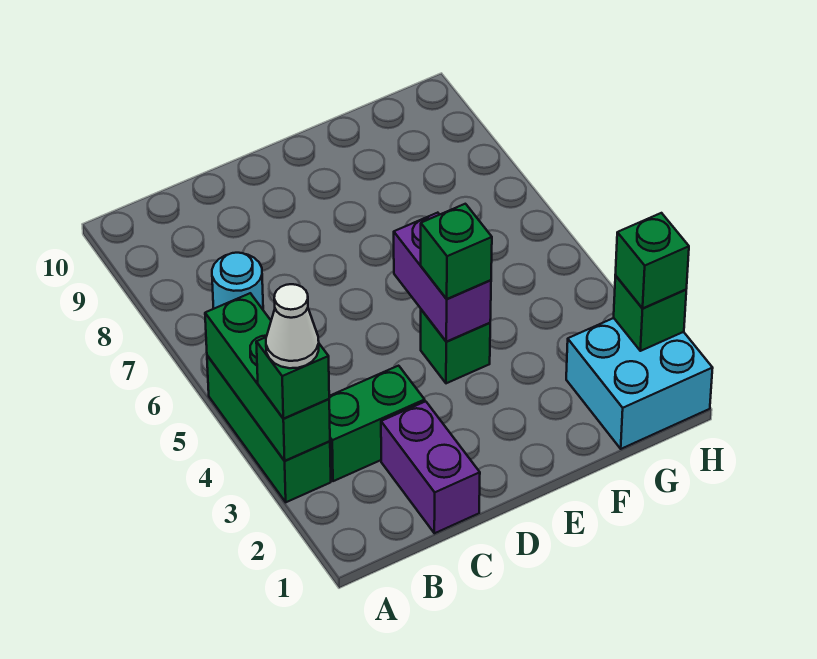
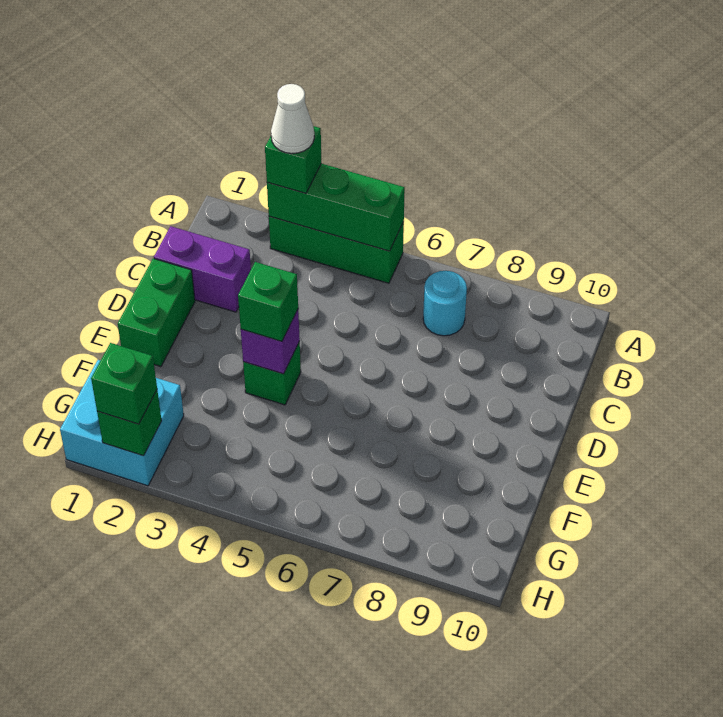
green 1x2 brick [329,366,425,481] -> green 1x2 brick moved to [118,259,195,367]
purple 1x2 brick [394,213,491,342] -> purple 1x1 brick [241,310,300,374]

